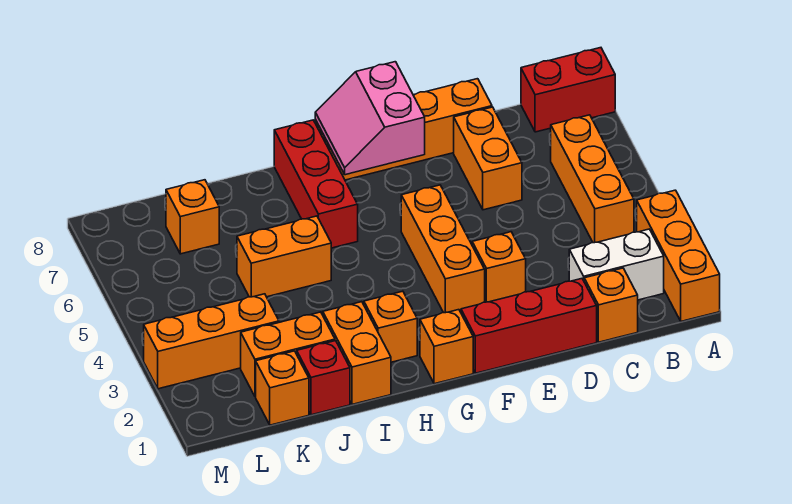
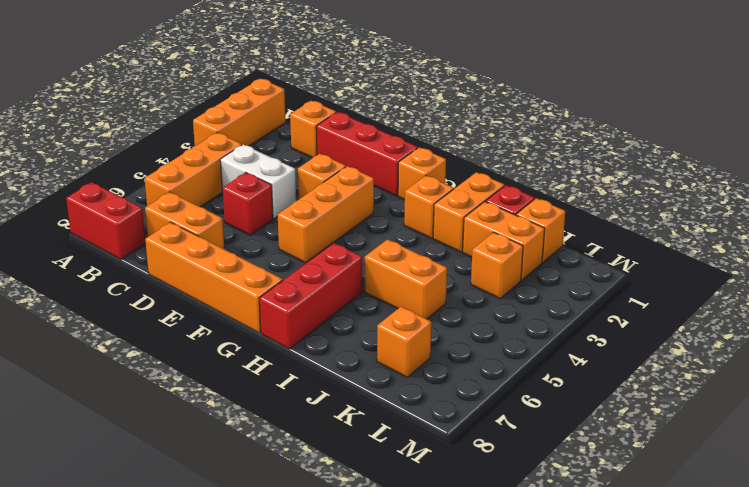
white 1x2 brick [569,229,664,300] -> white 1x2 brick moved to [220,145,296,219]
none -> red 1x1 brick [223,173,273,235]
orange 1x2 brick [454,107,522,210] -> orange 1x2 brick turned to [145,192,224,249]
pink 2x2 slope [315,62,425,175] -> none
orange 1x3 brick [144,294,279,389] -> orange 1x1 brick [471,232,523,298]

